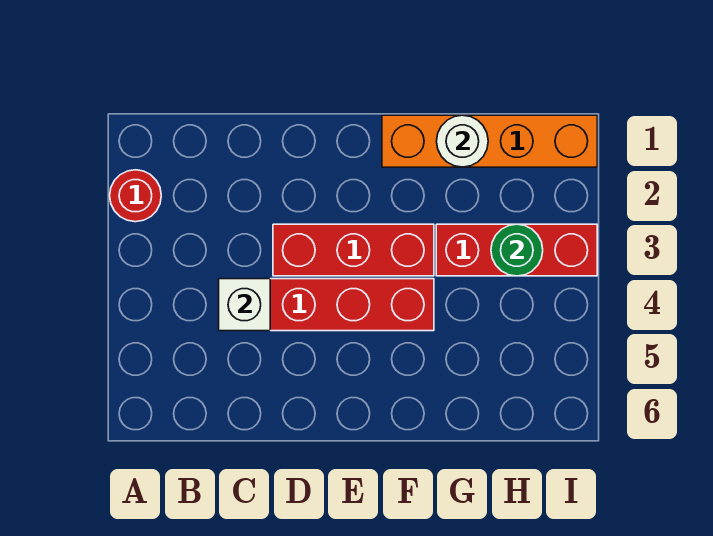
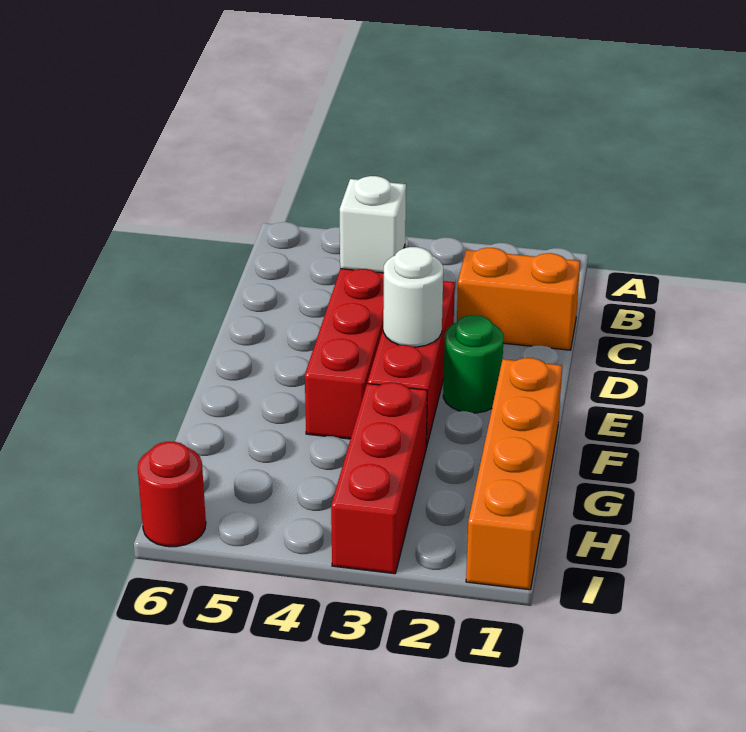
red 1x1 round brick [110,170,161,222] -> red 1x1 round brick moved to [138,442,206,547]
none -> orange 1x2 brick [457,248,580,350]
white 1x1 round brick [437,115,488,167] -> white 1x1 round brick moved to [383,247,443,347]
green 1x1 round brick [491,224,543,276] -> green 1x1 round brick moved to [443,315,503,413]

